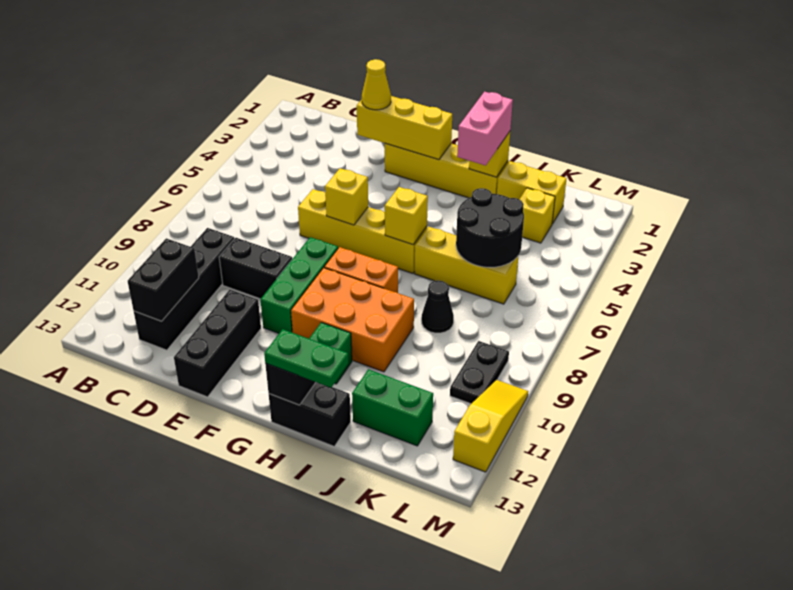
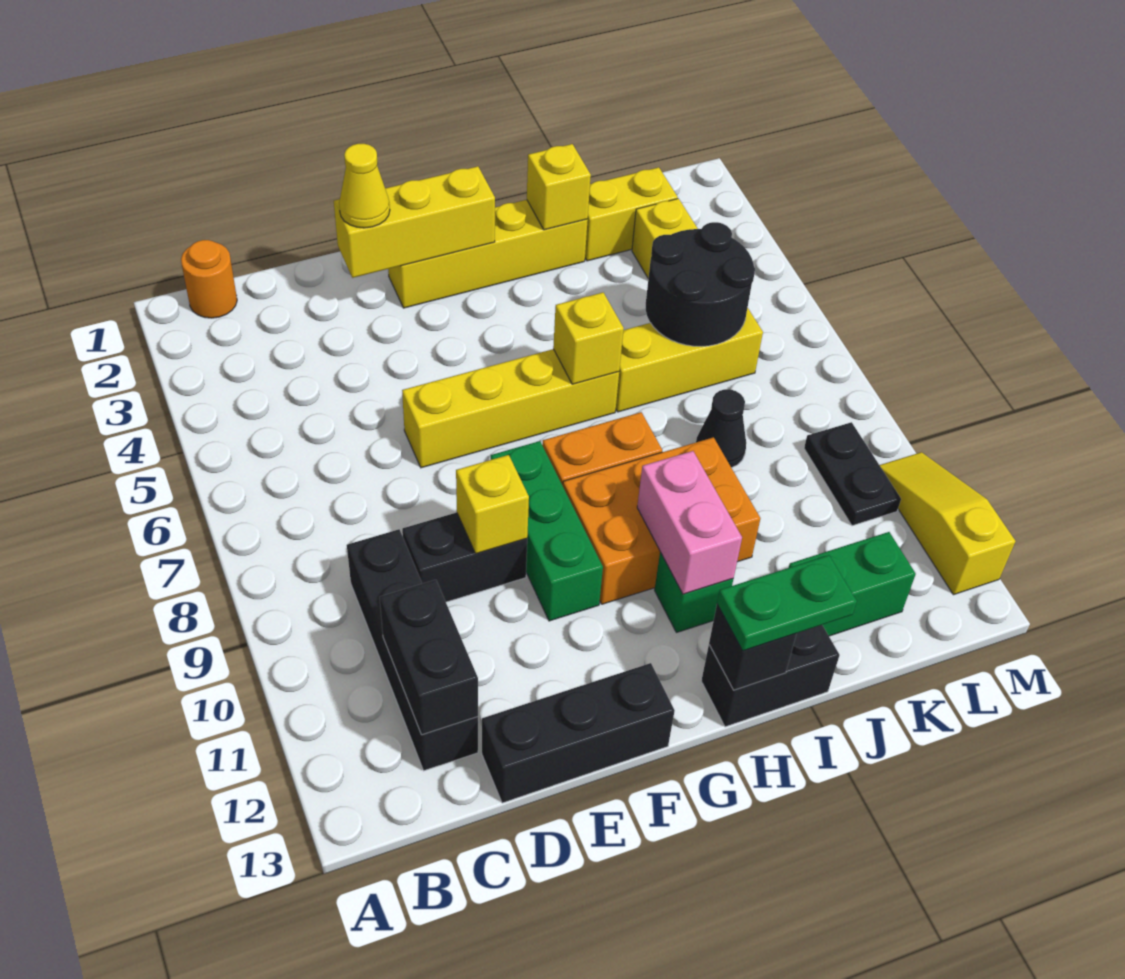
none -> orange 1x1 round brick [181,240,237,318]
black 1x3 brick [174,290,261,397] -> black 1x3 brick turned to [482,663,675,803]
yellow 1x1 brick [325,168,368,225] -> yellow 1x1 brick moved to [456,455,529,554]
pink 1x2 brick [457,92,513,166] -> pink 1x2 brick moved to [637,451,742,594]

